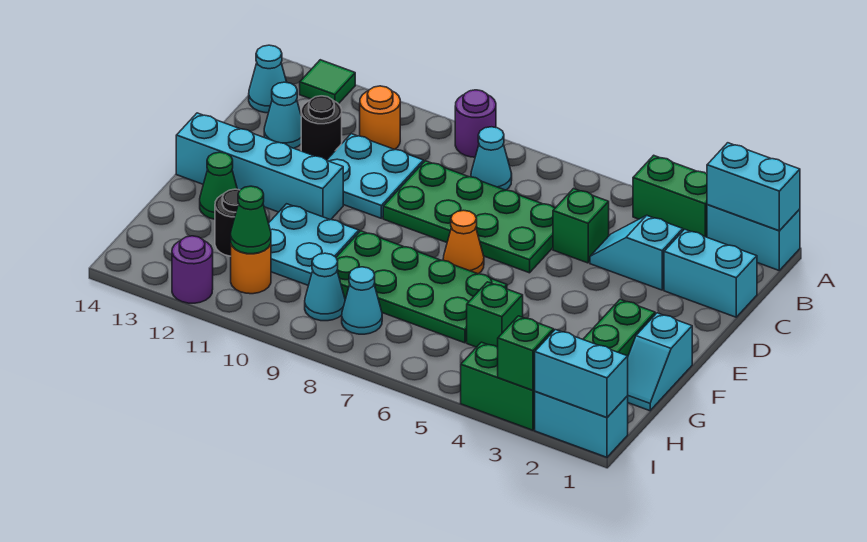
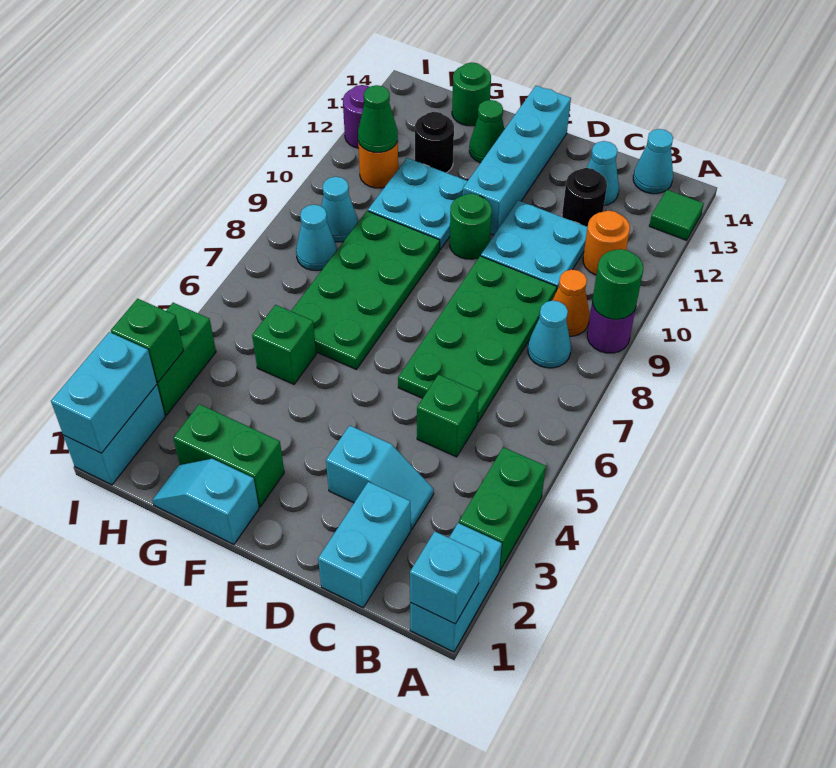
cyan 1x2 brick [707,143,800,231] -> cyan 1x1 brick [410,531,481,624]
none -> green 1x1 round brick [593,249,643,319]
cyan 1x2 slope [590,215,683,290] -> cyan 1x2 slope turned to [326,425,434,529]
orange 1x1 cone [443,210,484,274] -> orange 1x1 cone moved to [553,270,590,336]
none -> green 1x1 round brick [450,193,492,259]
none -> green 1x1 round brick [452,62,491,126]

